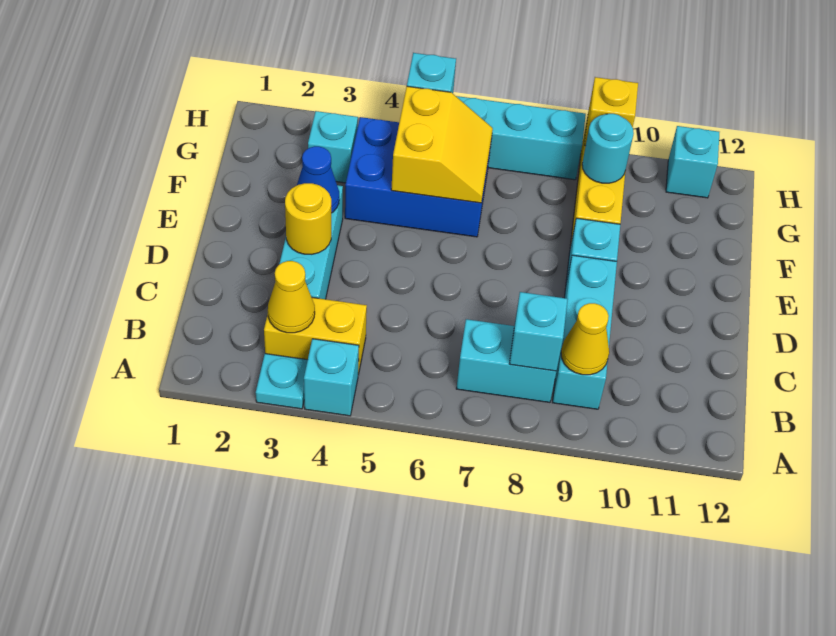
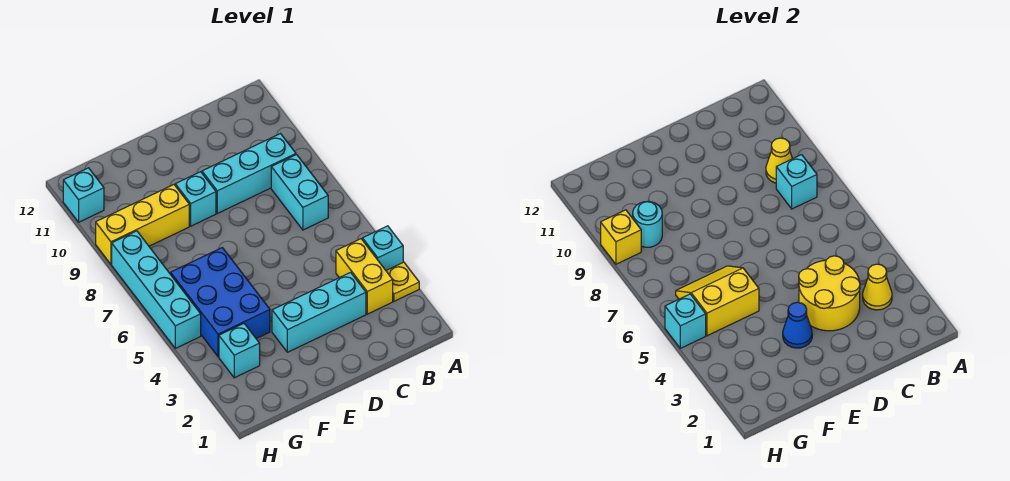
cyan 1x1 plate [256,354,308,409] -> yellow 1x1 plate [386,262,419,301]
yellow 1x1 round brick [285,183,331,254] -> yellow 2x2 round brick [799,256,860,331]

